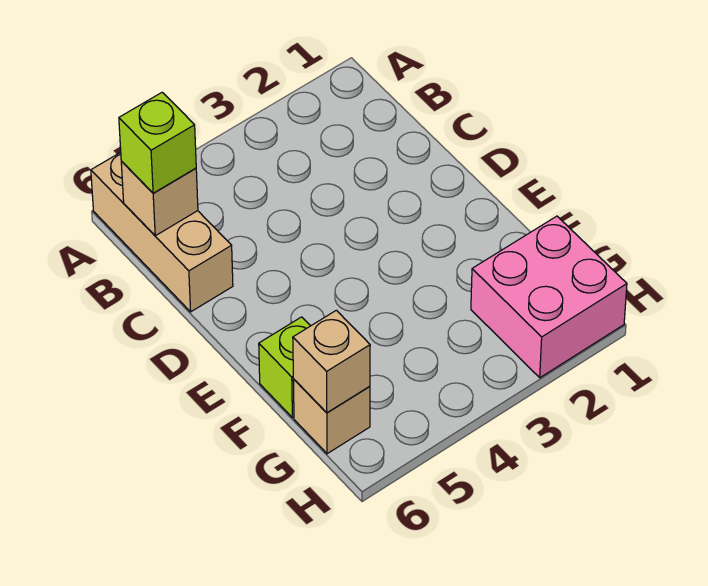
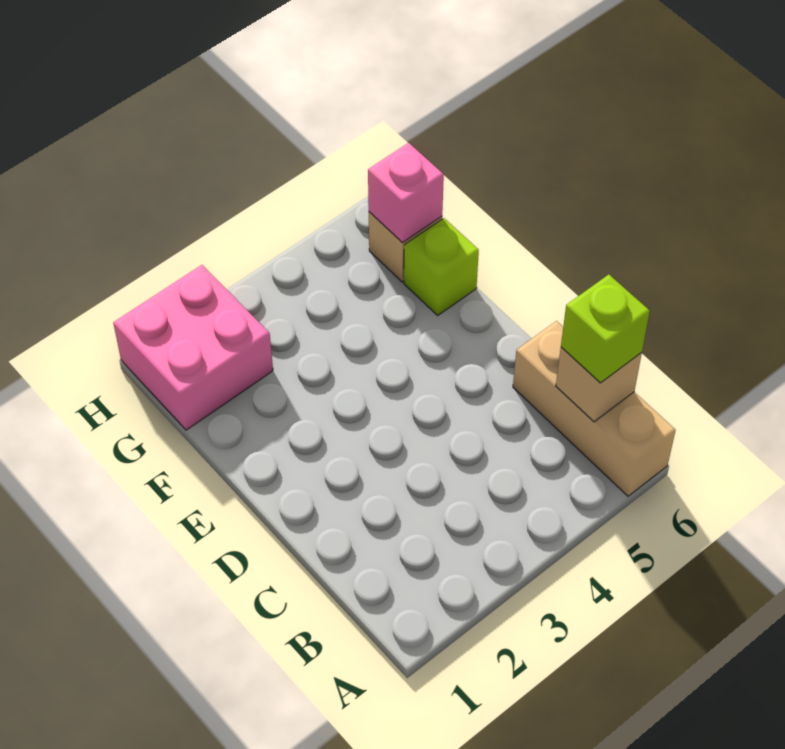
tan 1x1 brick [293,310,370,413] -> pink 1x1 brick [368,143,444,243]

